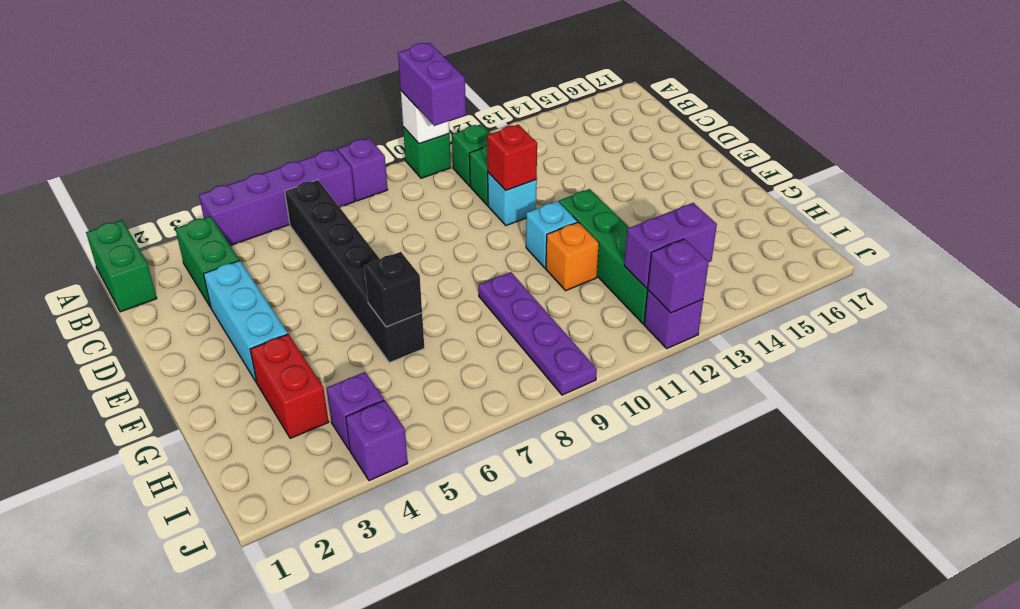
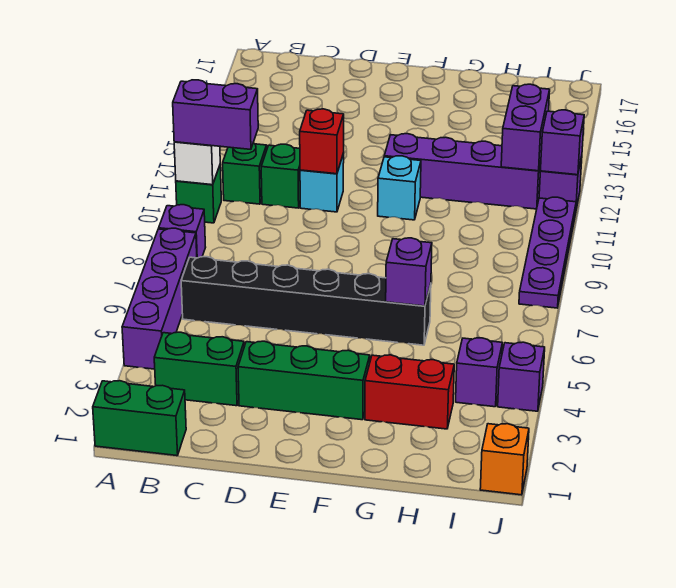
cyan 1x3 brick [204,261,288,383] -> green 1x3 brick [238,341,370,420]
green 1x4 brick [559,189,648,324] -> purple 1x4 brick [384,134,541,209]
black 1x1 brick [364,252,422,327] -> purple 1x1 brick [386,238,432,306]
purple 1x4 plate [478,272,597,395] -> purple 1x4 plate turned to [519,197,576,308]
orange 1x1 brick [546,222,599,291] -> orange 1x1 brick moved to [480,424,529,495]

